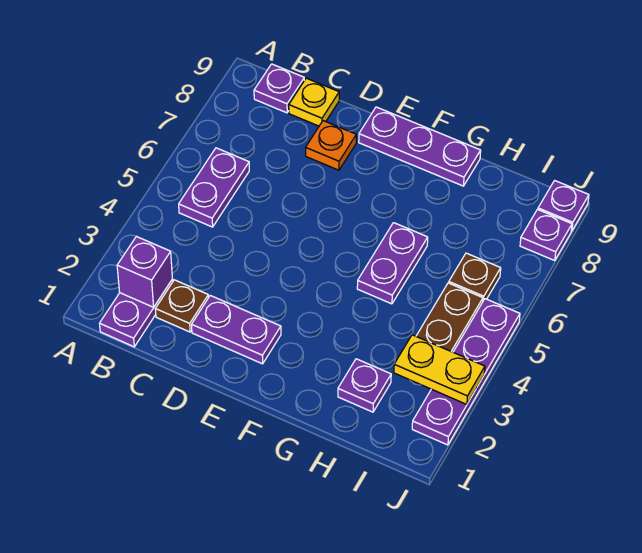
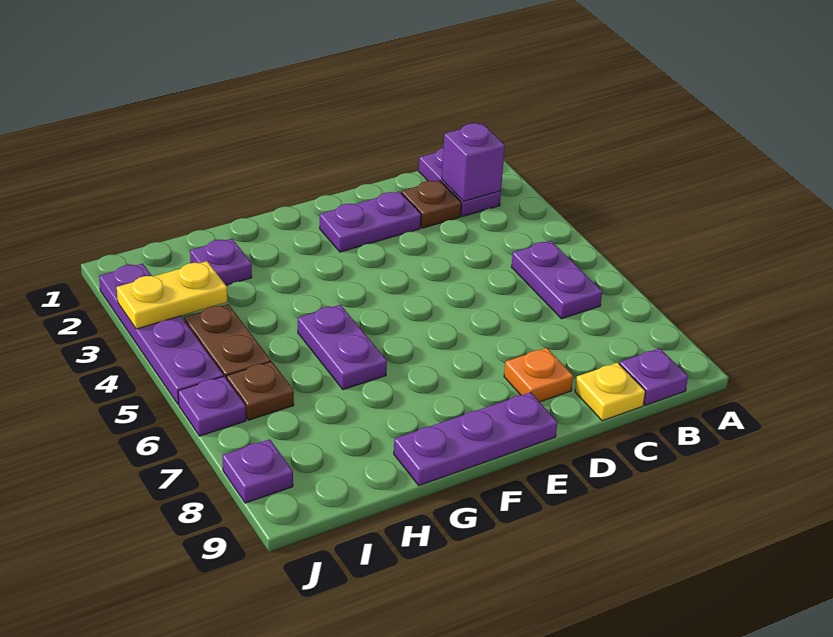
purple 1x1 plate [538,181,589,231] -> purple 1x1 plate moved to [178,376,246,436]

